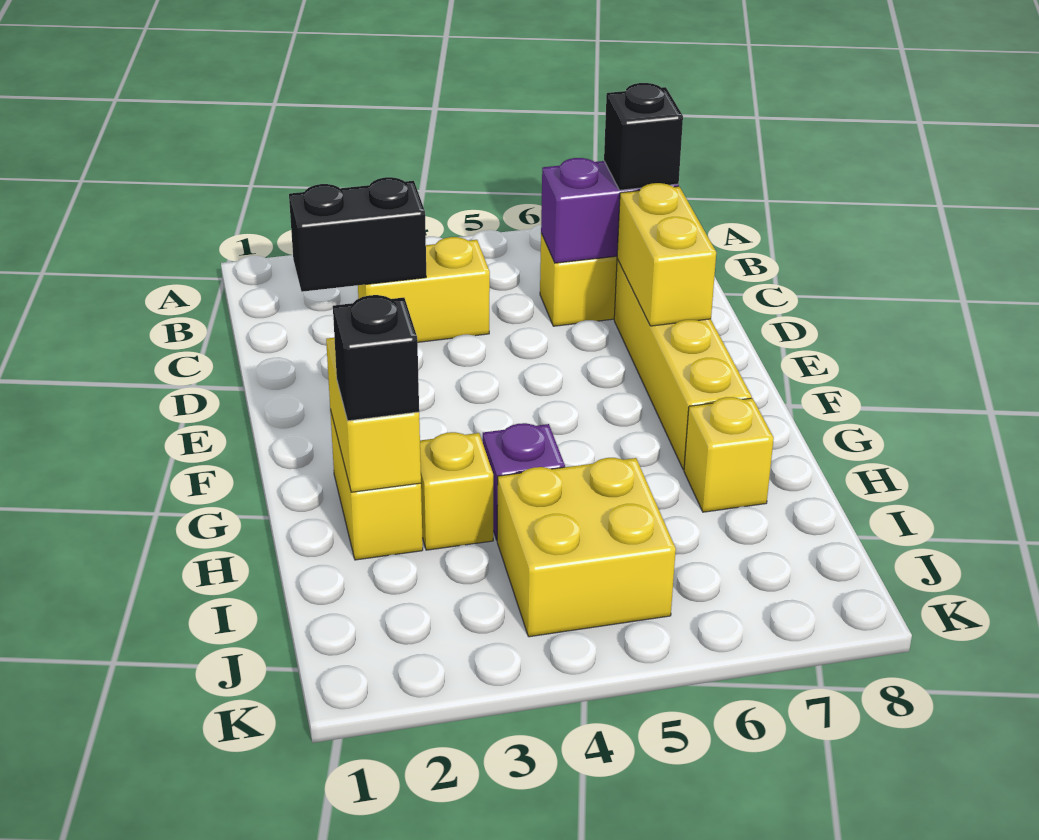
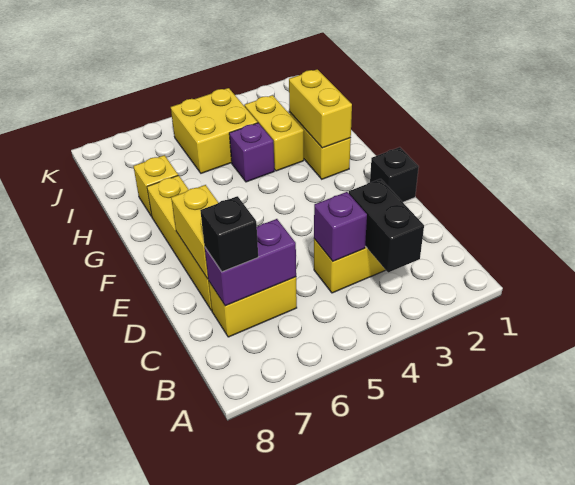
black 1x2 brick [289,177,426,292] -> black 1x2 brick turned to [349,179,424,273]
none -> purple 1x1 brick [314,192,367,261]
black 1x1 brick [333,295,419,421] -> black 1x1 brick moved to [370,147,419,202]
yellow 1x1 brick [420,432,493,550] -> yellow 1x2 brick [245,95,304,171]

